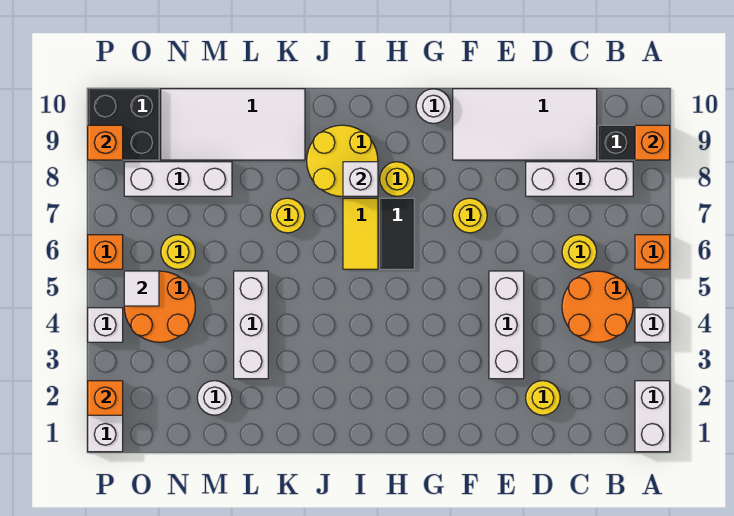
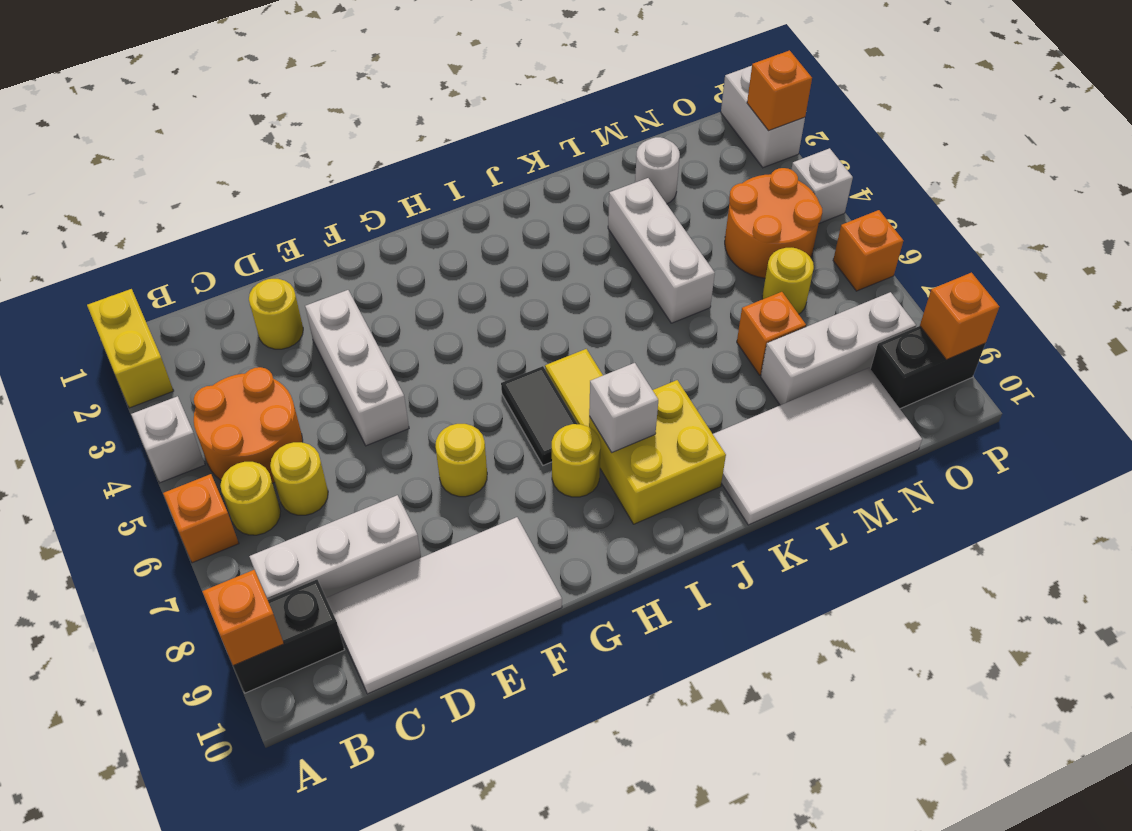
white 1x2 brick [635,381,670,452] -> yellow 1x2 brick [87,289,174,408]
white 1x1 round brick [416,89,451,123] -> none
yellow 2x2 round brick [307,125,378,196] -> yellow 2x2 brick [589,380,726,524]
yellow 1x1 round brick [270,198,305,233] -> yellow 1x1 round brick moved to [220,462,281,535]
none -> orange 1x1 brick [737,292,806,375]
white 1x1 tile [124,271,159,306] -> none
black 2x2 brick [88,89,159,160] -> black 1x2 brick [871,326,985,409]

